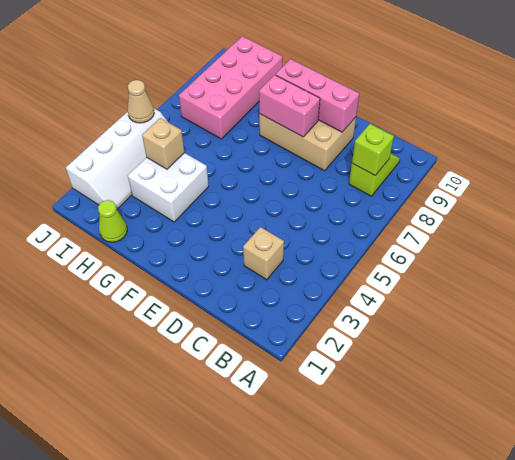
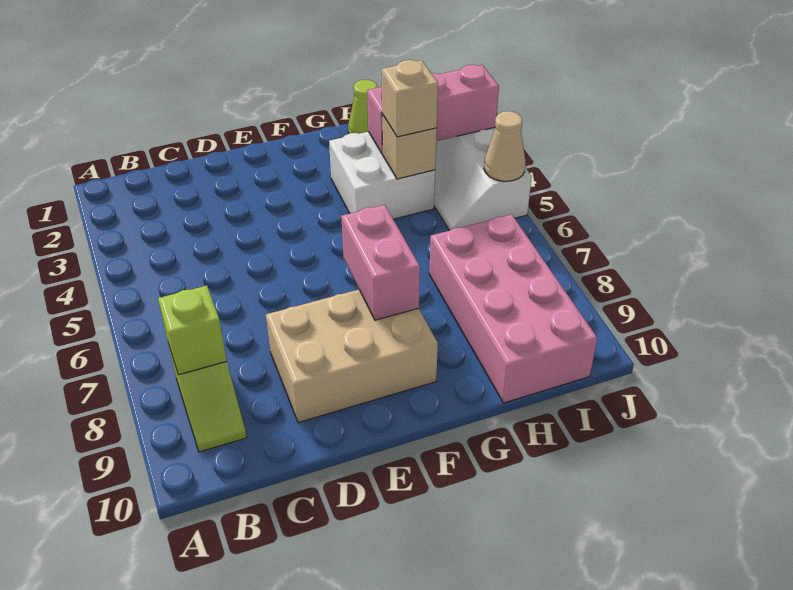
tan 1x1 brick [243,227,284,280] -> tan 1x1 brick moved to [382,60,438,137]
pink 1x3 brick [276,59,359,132] -> pink 1x3 brick moved to [367,65,499,154]
pink 1x2 brick [259,75,320,137] -> pink 1x2 brick turned to [341,205,420,320]

